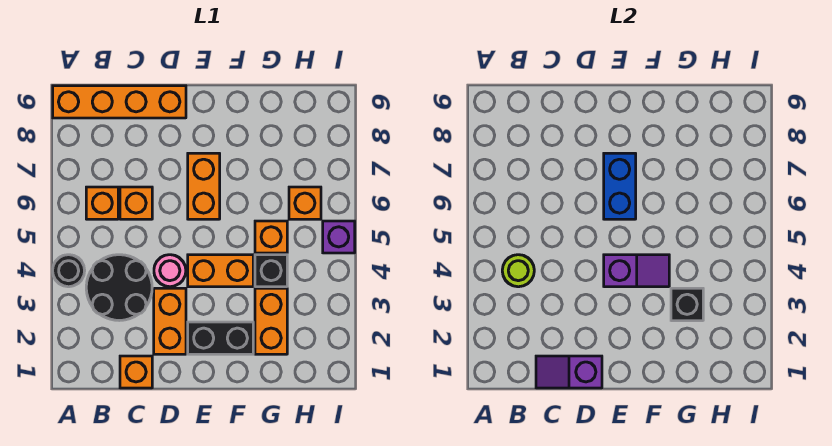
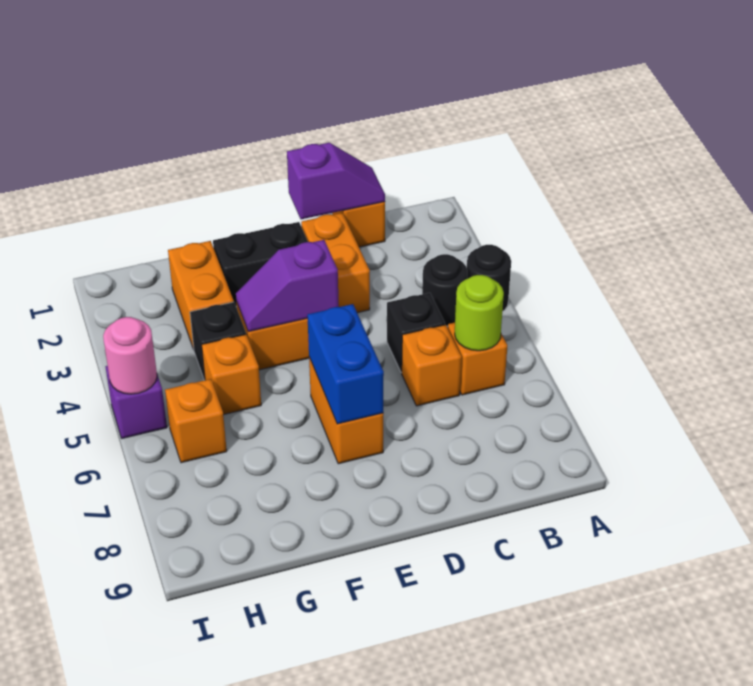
orange 1x4 brick [53,86,186,118] -> none
black 2x2 round brick [86,255,152,321] -> black 1x1 round brick [422,254,467,326]
lime 1x1 round brick [502,255,534,287] -> lime 1x1 round brick moved to [455,275,504,351]
pink 1x1 round brick [154,255,186,287] -> pink 1x1 round brick moved to [103,317,157,394]
black 1x1 brick [671,288,703,321] -> black 1x1 brick moved to [387,293,445,373]

